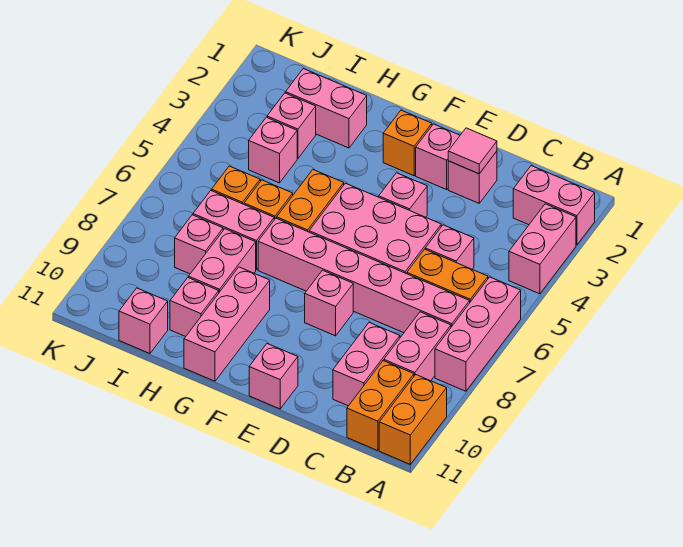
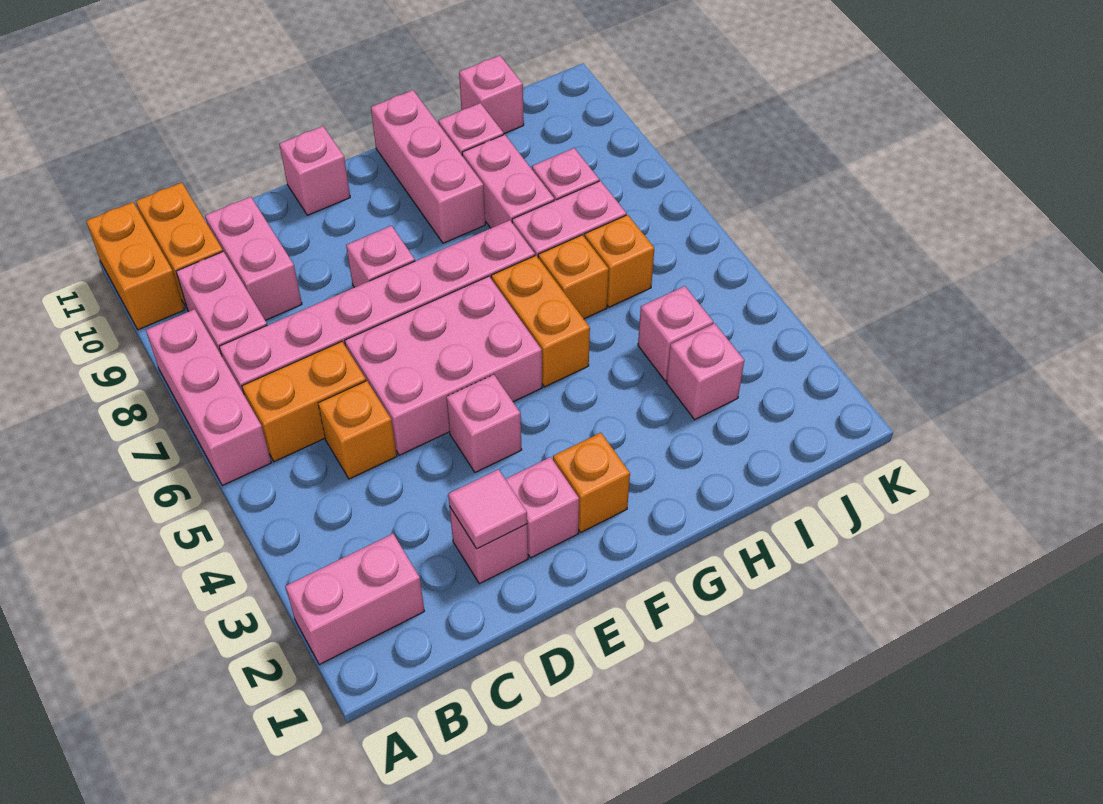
pink 1x2 brick [509,204,576,294] -> none
pink 1x1 brick [425,225,474,269] -> orange 1x1 brick [318,381,397,479]
pink 1x2 brick [286,69,367,148] -> none

